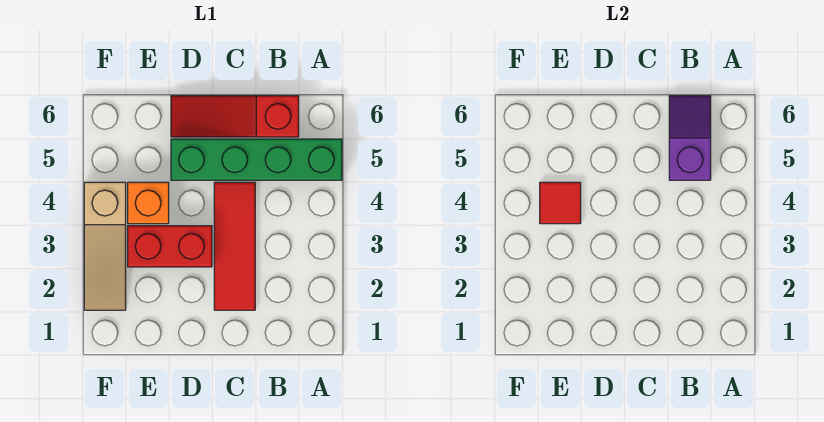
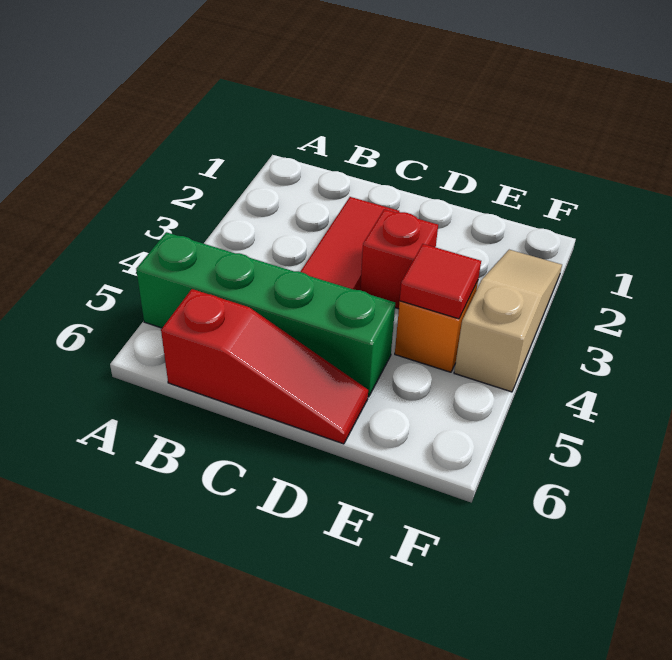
purple 1x2 slope [669,96,711,180] -> none
red 1x2 brick [128,226,212,267] -> red 1x1 brick [360,209,438,309]

